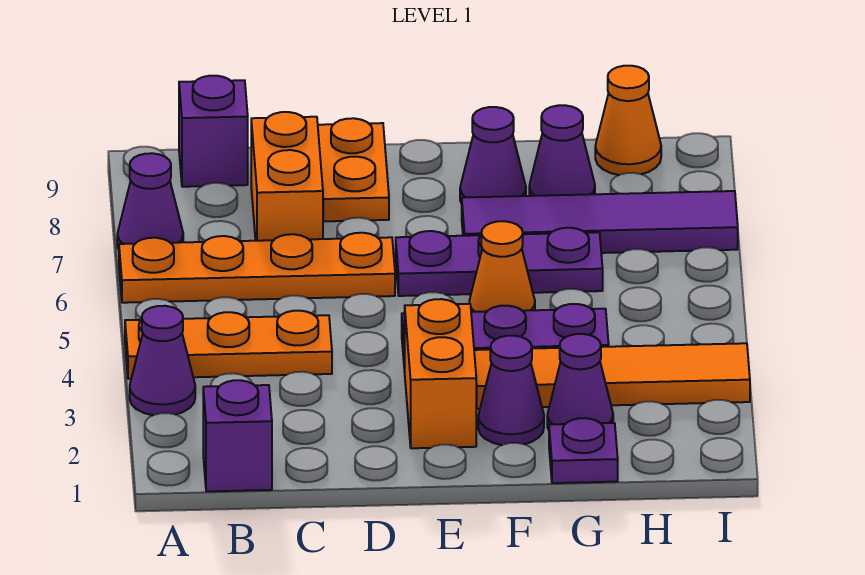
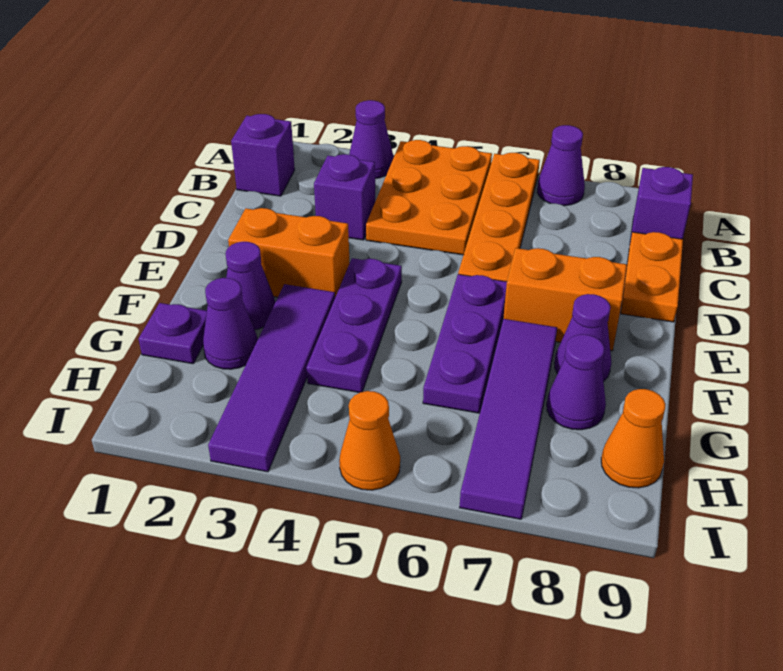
orange 1x3 plate [125,311,332,379] -> orange 2x3 plate [366,140,492,255]
none -> purple 1x1 brick [314,154,375,240]
orange 1x2 brick [251,112,323,241] -> orange 1x2 brick moved to [503,248,627,351]
orange 1x2 plate [318,118,389,221] -> orange 1x2 plate turned to [621,232,683,322]
orange 1x4 tile [474,343,750,409] -> purple 1x4 tile [208,284,335,472]
orange 1x1 cone [469,221,535,312] -> orange 1x1 cone moved to [339,391,400,490]

